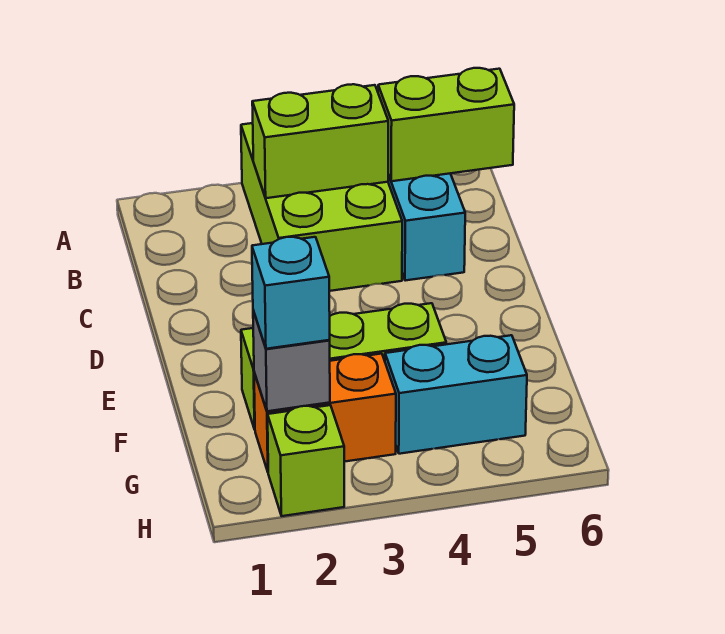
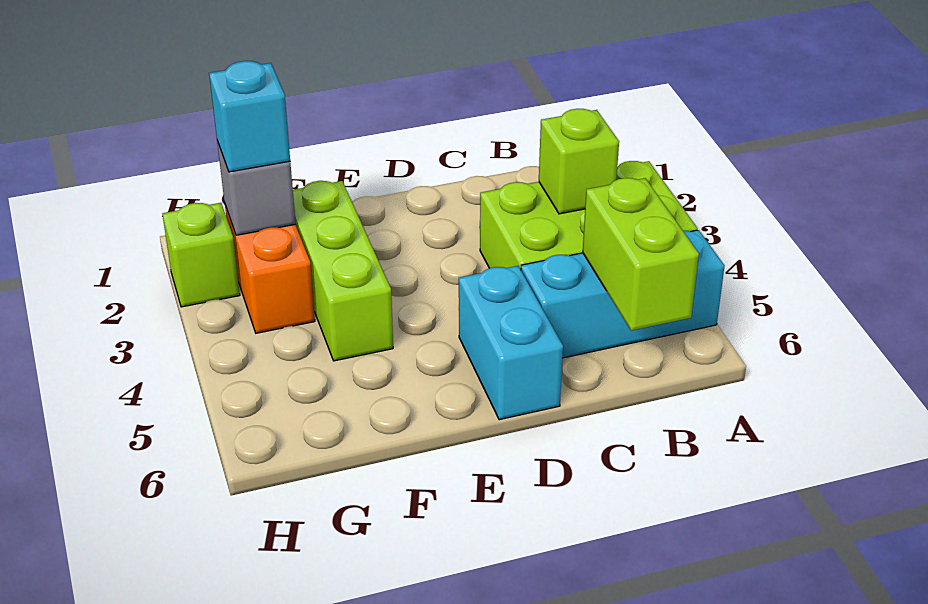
lime 1x2 brick [252,84,389,198] -> lime 1x1 brick [539,109,619,214]
cyan 1x2 brick [385,335,527,454] -> cyan 1x2 brick moved to [459,266,563,420]

